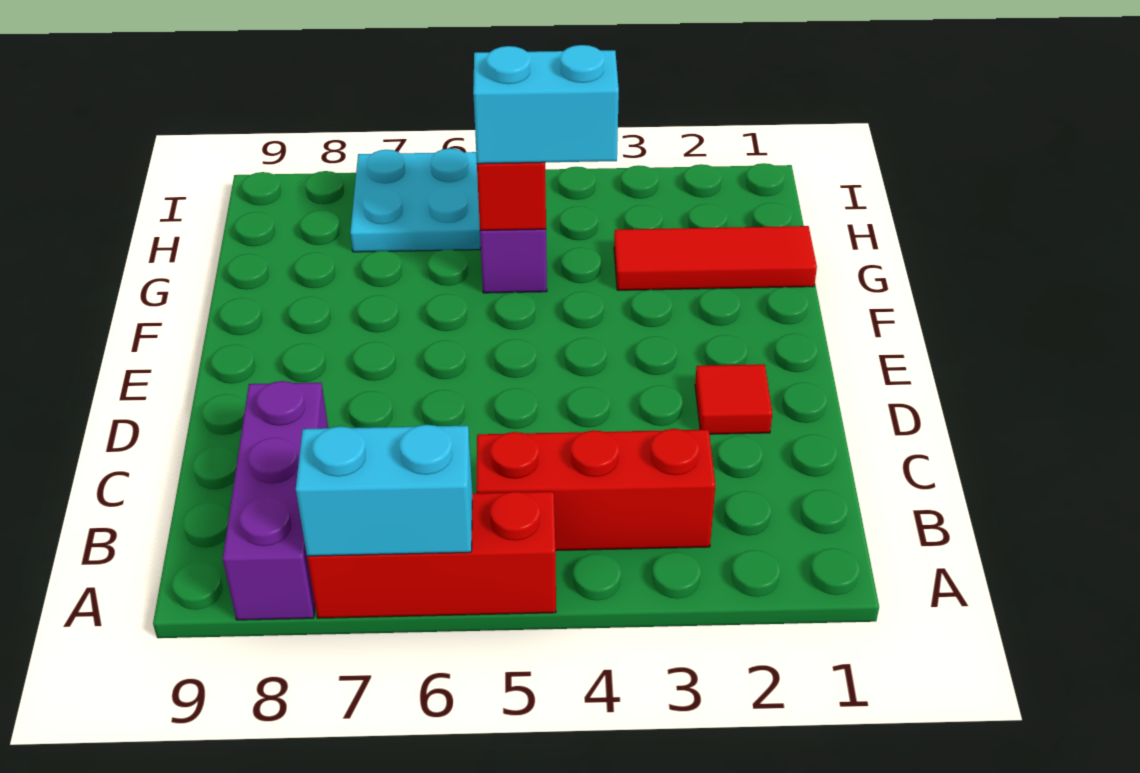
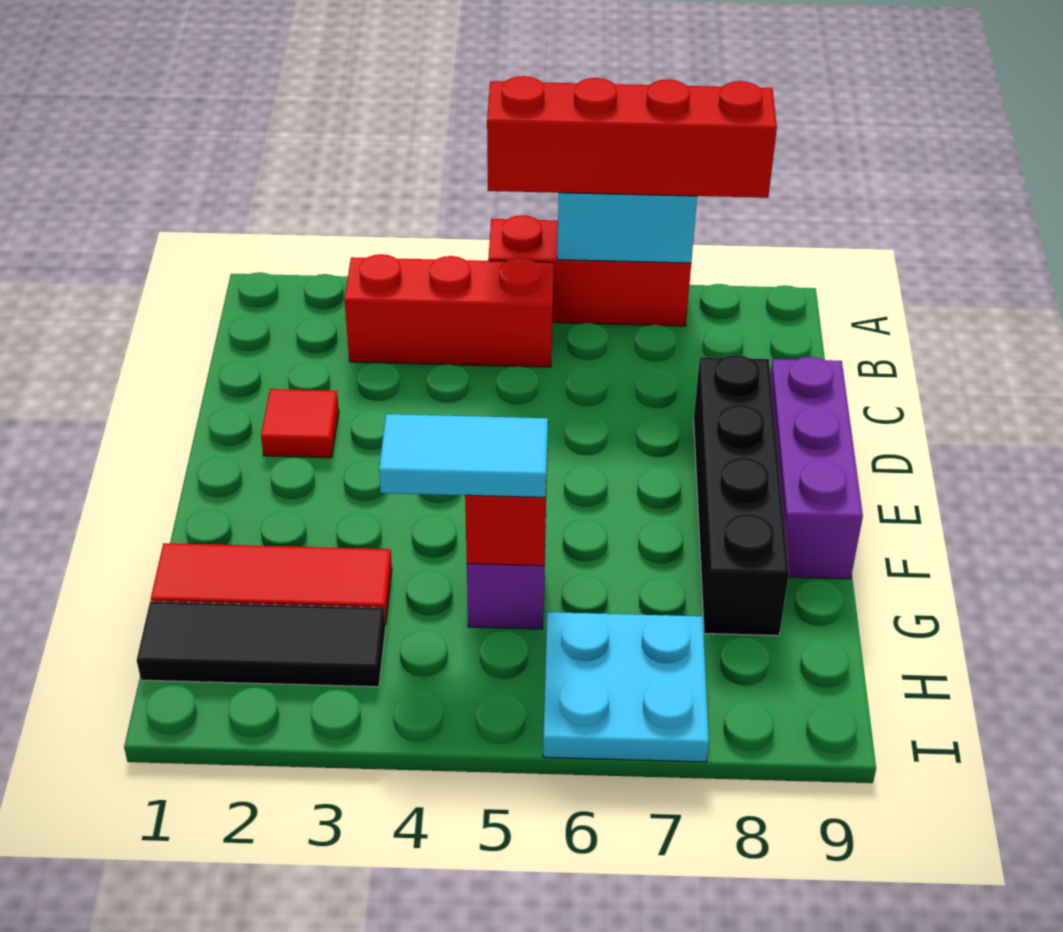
none -> red 1x4 brick [487,76,777,198]
purple 1x3 brick [223,381,328,620] -> purple 1x3 brick moved to [770,357,863,579]
none -> black 1x4 brick [694,355,789,636]
cyan 1x2 brick [473,45,619,164] -> cyan 1x2 tile [379,414,548,497]
none -> black 1x3 tile [137,601,386,687]

